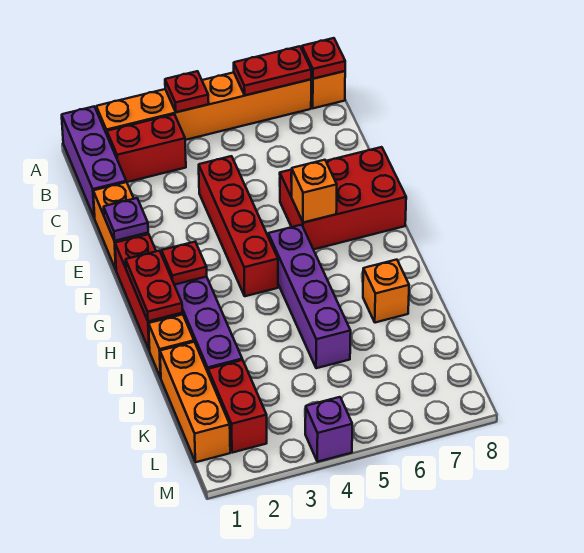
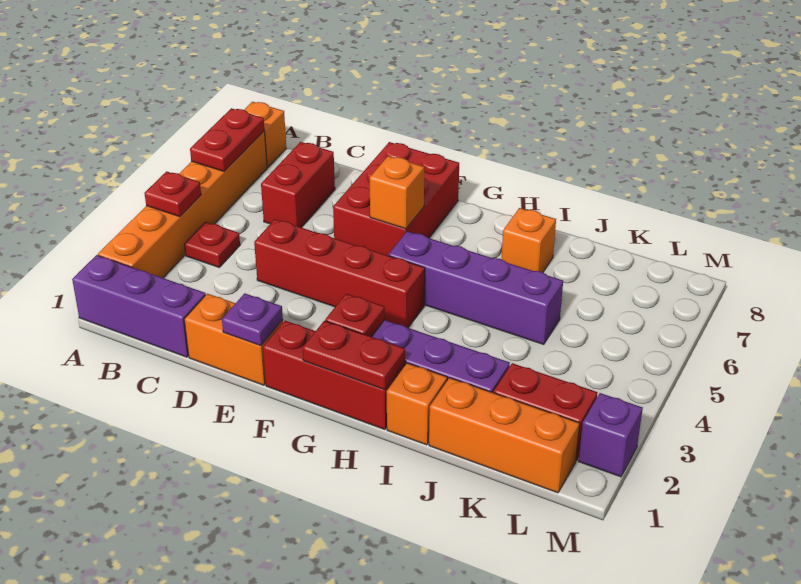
red 1x1 plate [302,38,345,79] -> red 1x1 plate moved to [185,222,240,268]
red 1x2 brick [107,114,186,182] -> red 1x2 brick moved to [261,142,335,228]
purple 1x1 brick [305,397,352,462] -> purple 1x1 brick moved to [579,393,643,477]

